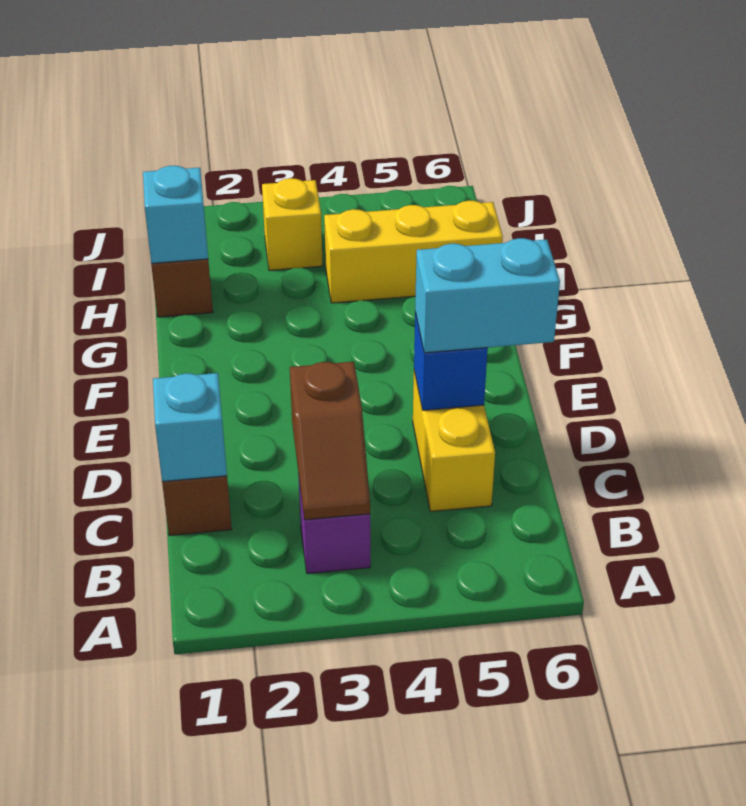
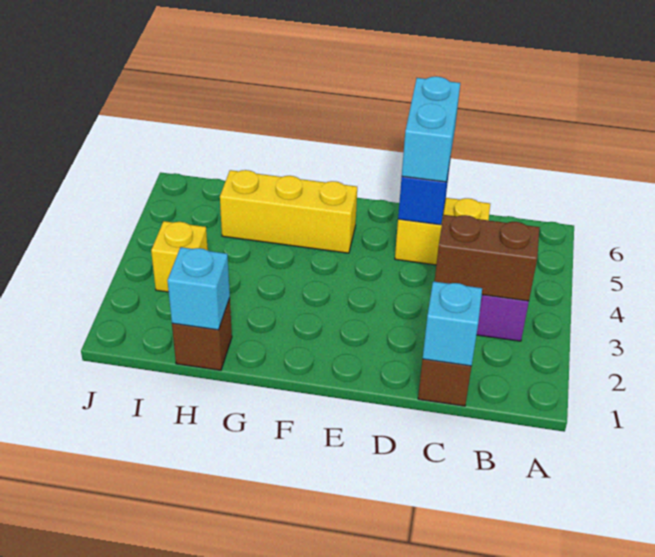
brown 1x2 slope [290,362,370,520] -> brown 1x2 brick [434,215,539,301]
yellow 1x3 brick [324,201,503,303] -> yellow 1x3 brick turned to [220,170,357,253]

